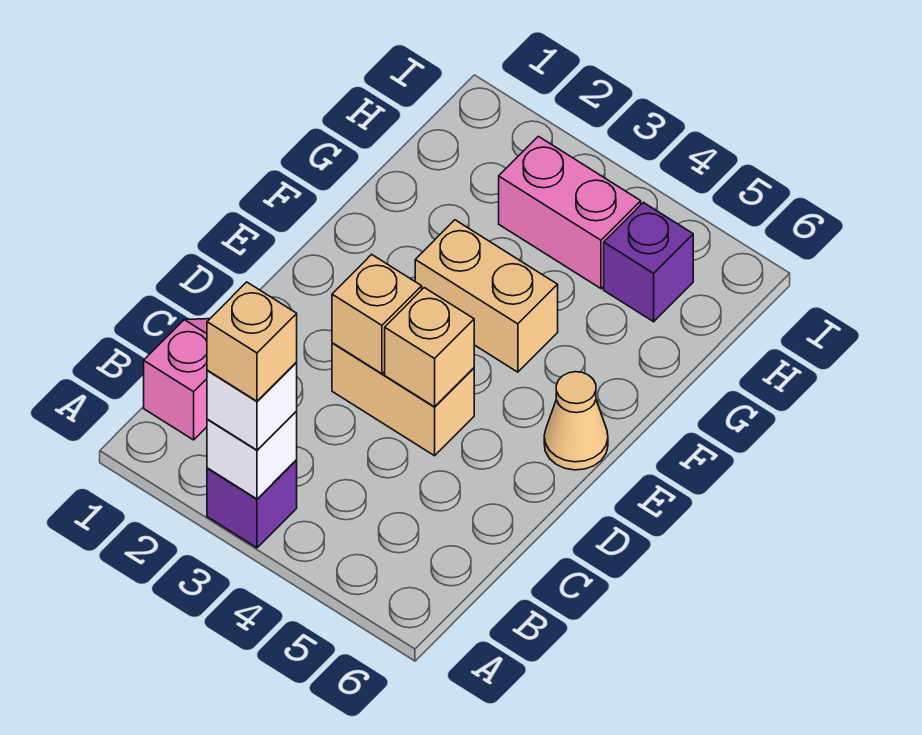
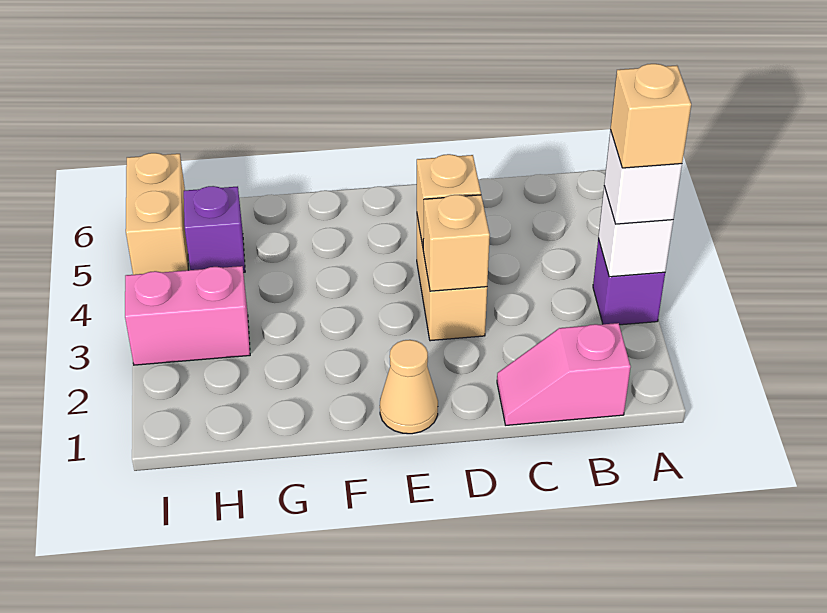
tan 1x1 cone [544,372,608,470] -> tan 1x1 cone moved to [380,340,438,434]
tan 1x2 brick [415,220,558,372] -> tan 1x2 brick moved to [126,153,188,275]
pink 1x2 brick [499,136,641,289] -> pink 1x2 brick turned to [125,266,250,365]

